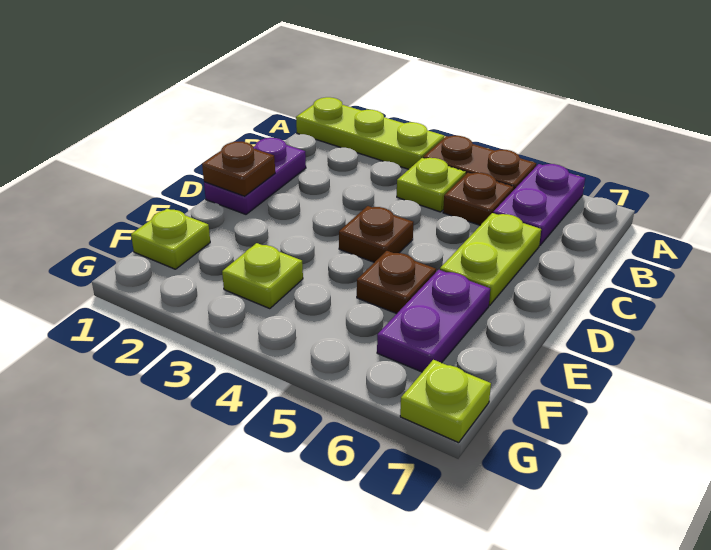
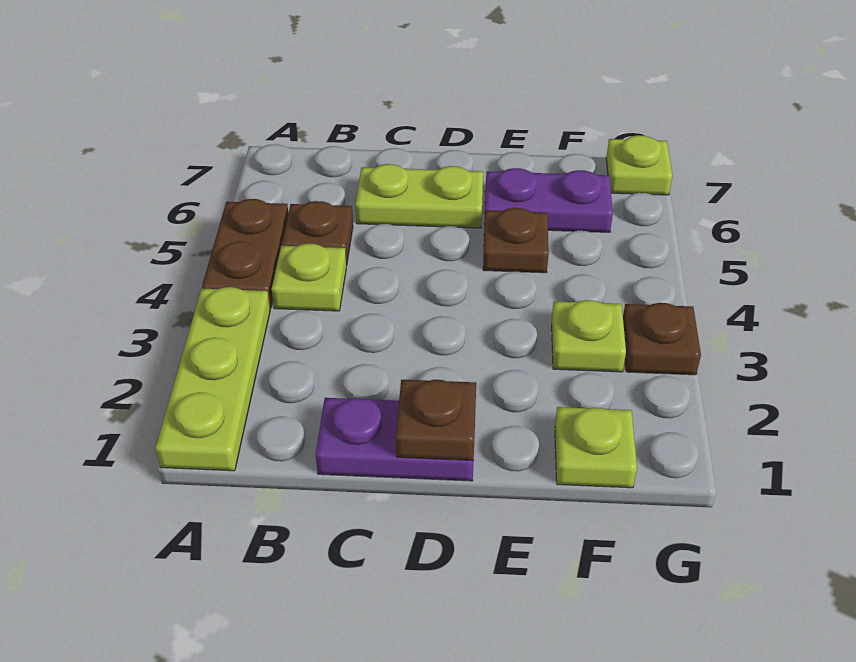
purple 1x2 plate [493,164,585,246] -> none
brown 1x1 plate [339,206,413,262] -> brown 1x1 plate moved to [623,303,701,375]

